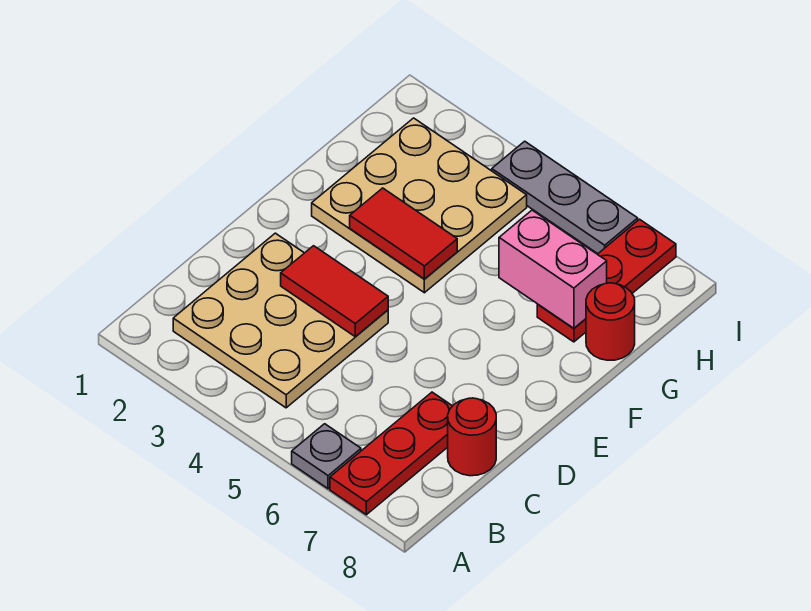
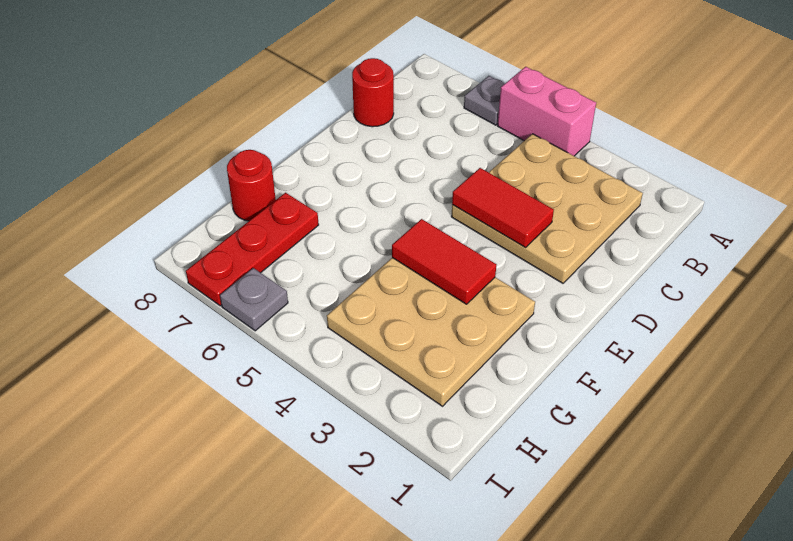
red 1x3 plate [330,392,452,515] -> none
pink 1x2 brick [499,210,607,328] -> pink 1x2 brick moved to [498,67,596,156]
grey 1x3 plate [492,141,638,254] -> grey 1x1 plate [220,268,288,331]

